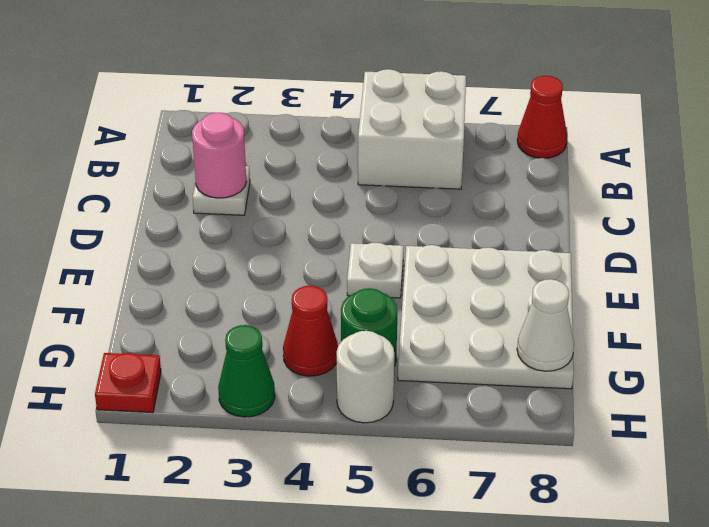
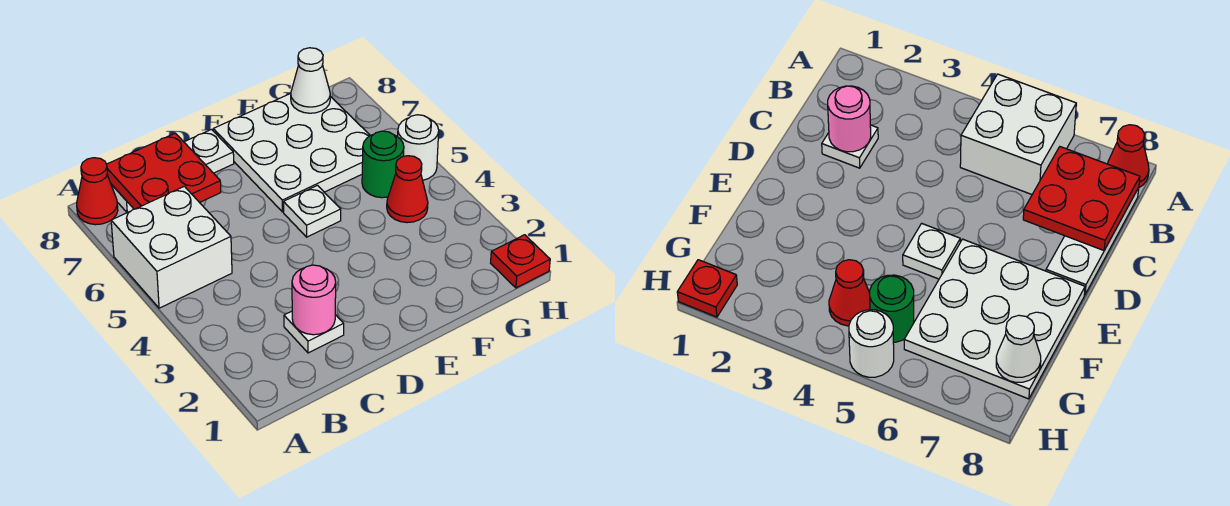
none -> red 2x2 plate [106,133,221,209]
none -> white 1x3 plate [111,129,234,212]
green 1x1 cone [218,325,275,417] -> none

